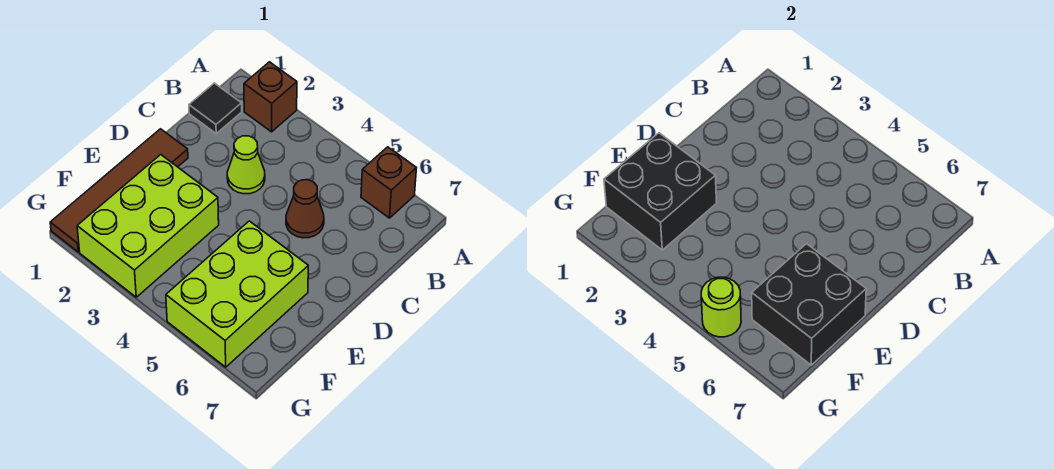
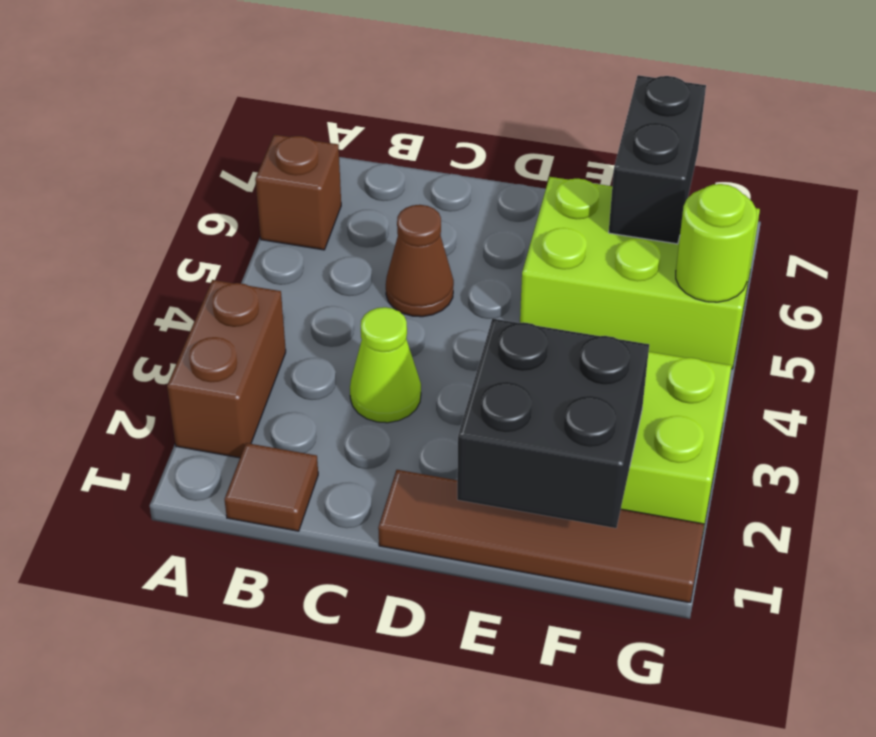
brown 1x1 brick [244,62,297,132] -> brown 1x2 brick [167,280,286,458]
black 1x1 tile [189,83,242,134] -> brown 1x1 tile [224,443,318,531]
black 2x2 brick [752,244,866,365] -> black 1x2 brick [609,75,706,244]

